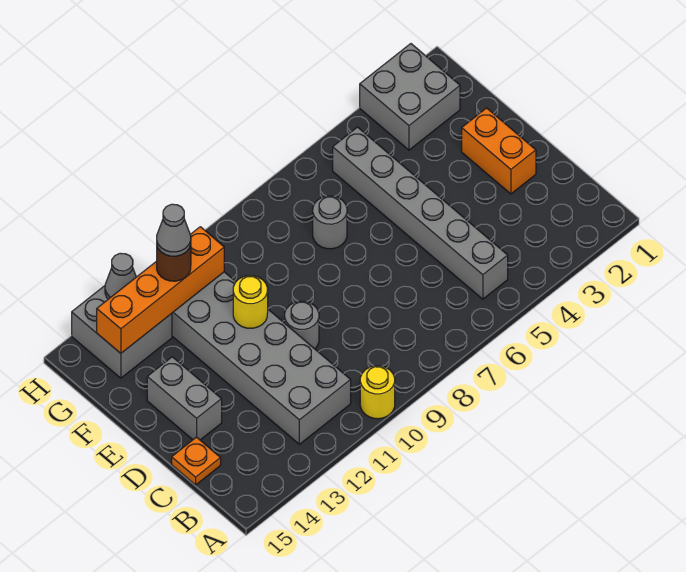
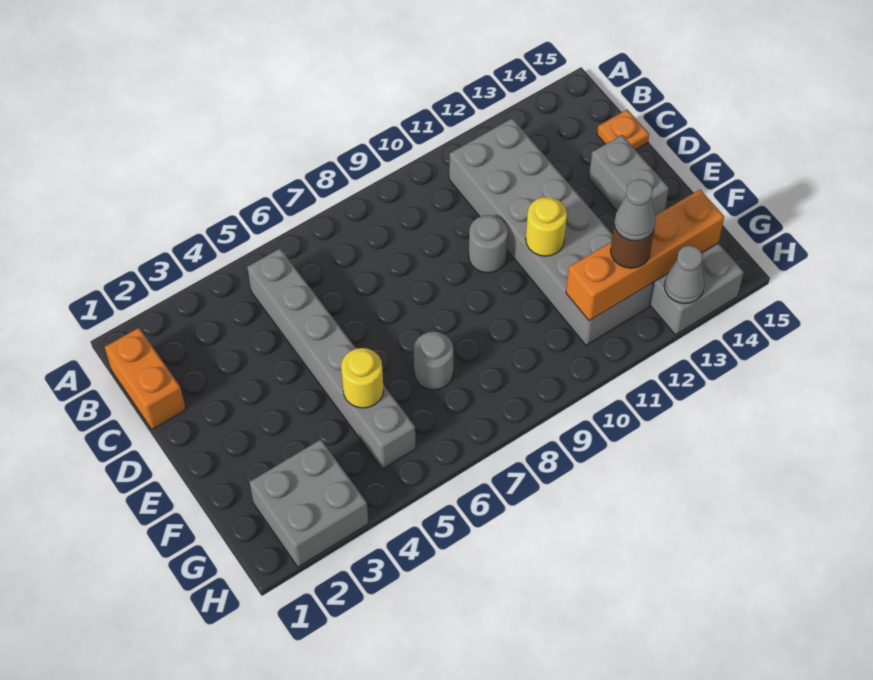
yellow 1x1 round brick [360,366,395,419] -> yellow 1x1 round brick moved to [341,348,384,408]
orange 1x2 brick [462,108,536,194] -> orange 1x2 brick moved to [105,328,186,429]

